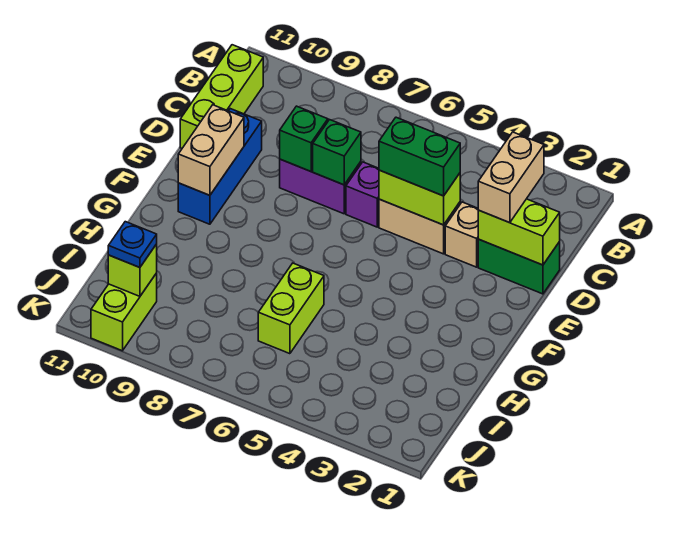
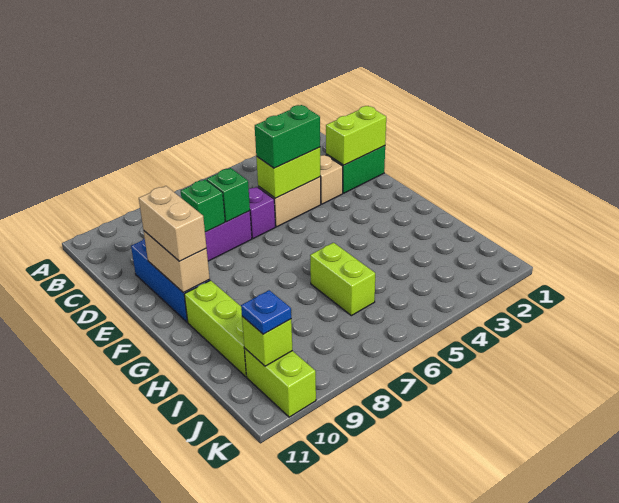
lime 1x3 brick [180,45,263,148] -> lime 1x3 brick moved to [184,280,247,377]
tan 1x2 brick [478,132,544,223] -> tan 1x2 brick moved to [139,186,206,261]

